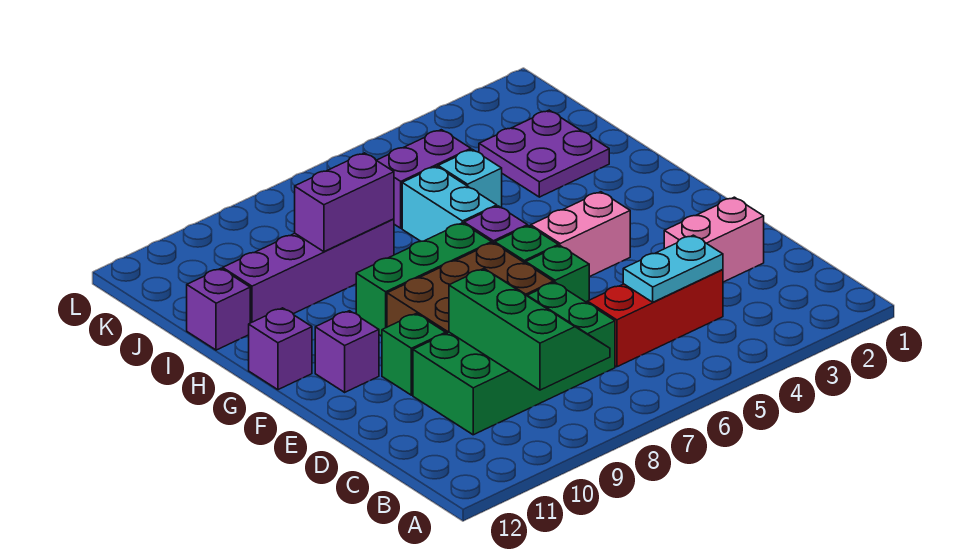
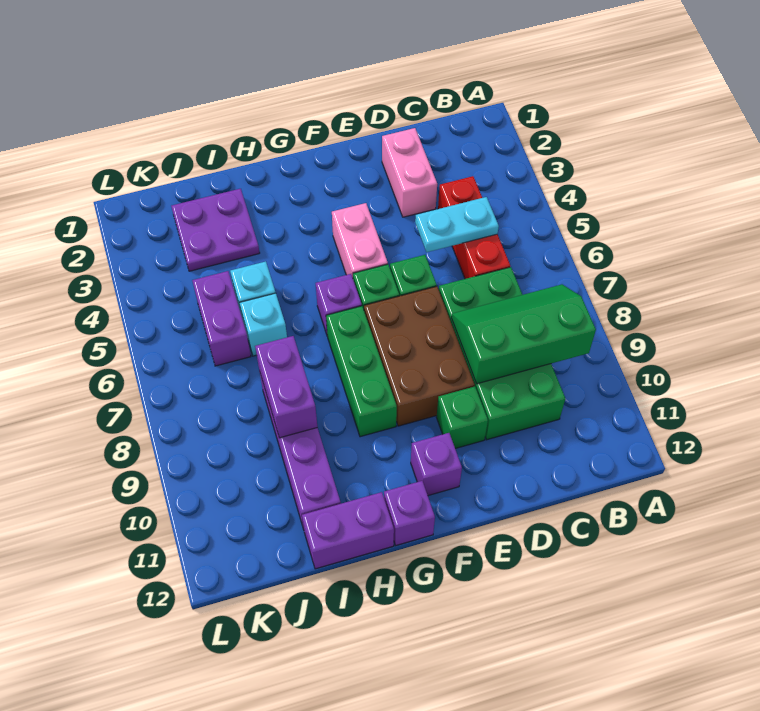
cyan 1x2 plate [623,235,723,302] -> cyan 1x2 plate turned to [415,197,499,252]
cyan 1x2 brick [402,166,497,241] -> cyan 1x1 brick [240,293,287,356]
purple 1x1 brick [187,269,250,350] -> purple 1x2 brick [302,492,394,569]

